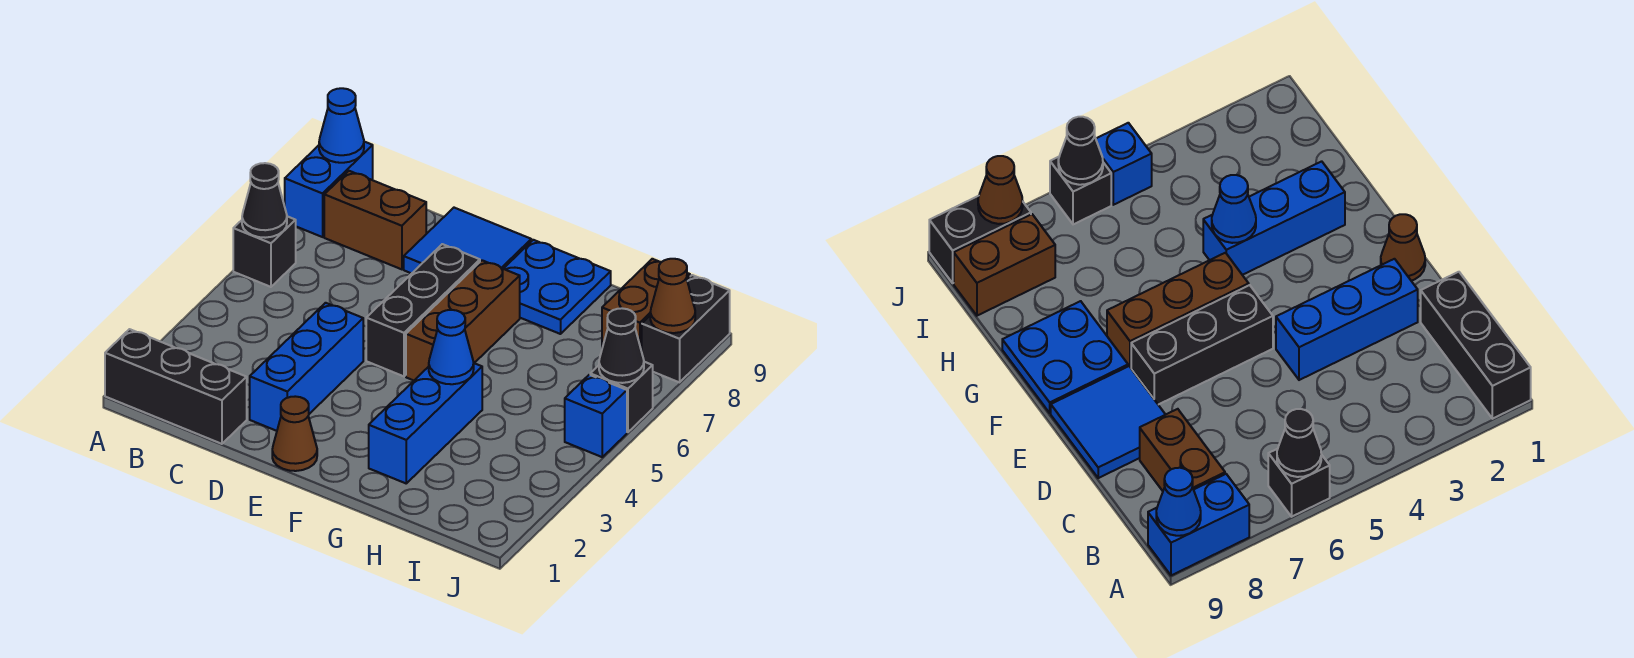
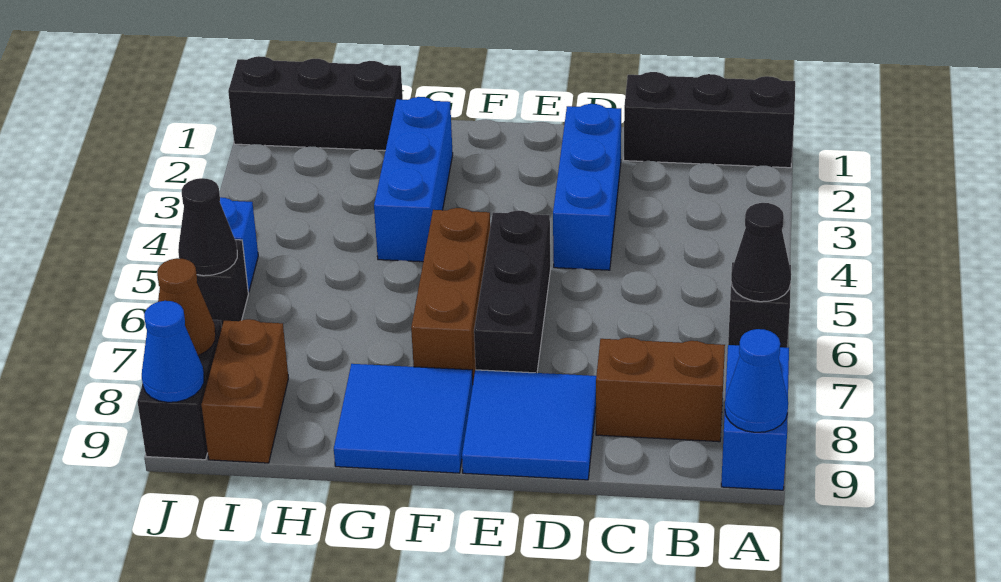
brown 1x1 cone [272,396,317,471] -> none
blue 2x2 plate [504,240,611,334] -> blue 2x2 tile [334,364,473,473]
blue 1x1 cone [429,310,474,384] -> blue 1x1 cone moved to [142,301,204,402]
none -> black 1x3 brick [228,56,403,151]

